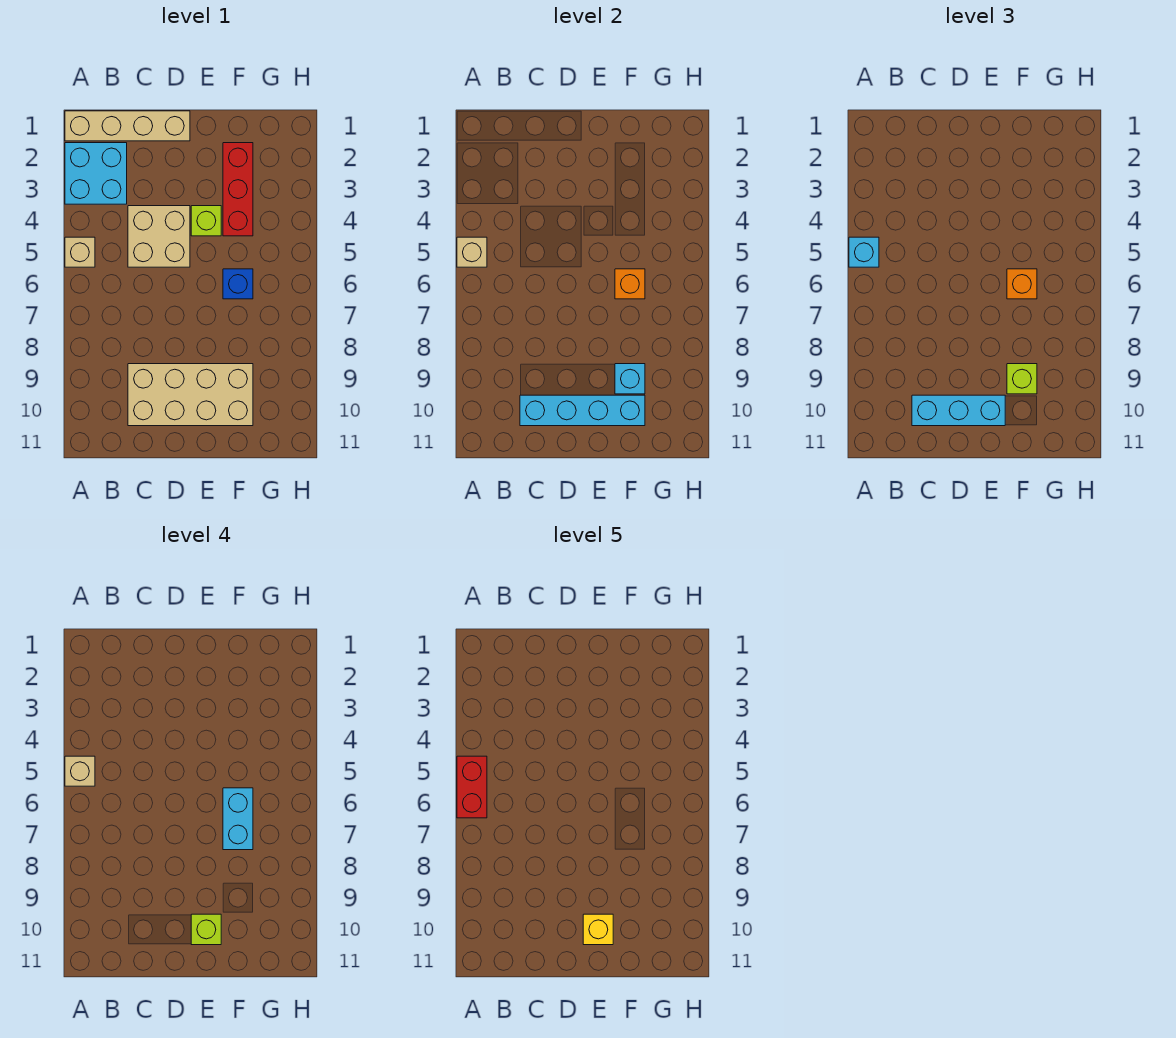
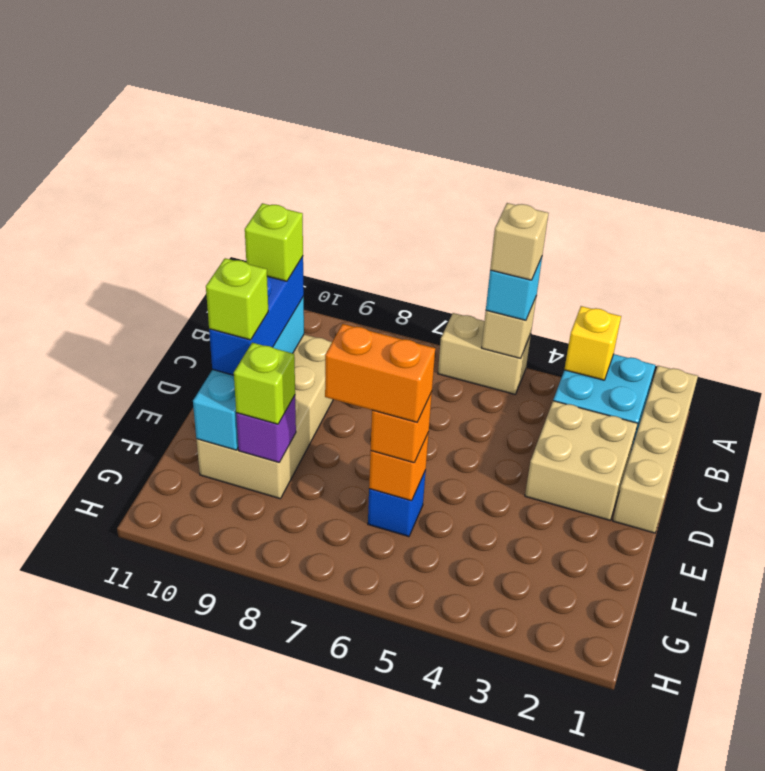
tan 1x1 brick [65,237,95,267] -> tan 1x2 brick [438,313,531,394]
red 1x2 brick [457,756,487,818] -> none
tan 2x2 brick [128,206,190,267] -> tan 2x2 brick moved to [525,401,638,520]
cyan 1x3 brick [912,395,1005,426] -> blue 1x3 brick [209,257,304,375]
lime 1x1 brick [191,206,221,236] -> lime 1x1 brick moved to [245,203,303,281]
yellow 1x1 brick [583,914,613,945] -> yellow 1x1 brick moved to [564,306,621,380]
red 1x3 brick [223,143,253,236] -> none
cyan 1x2 brick [223,788,253,850] -> orange 1x2 brick [325,324,435,422]
cyan 1x1 brick [615,364,645,394] -> purple 1x1 brick [236,395,296,463]

